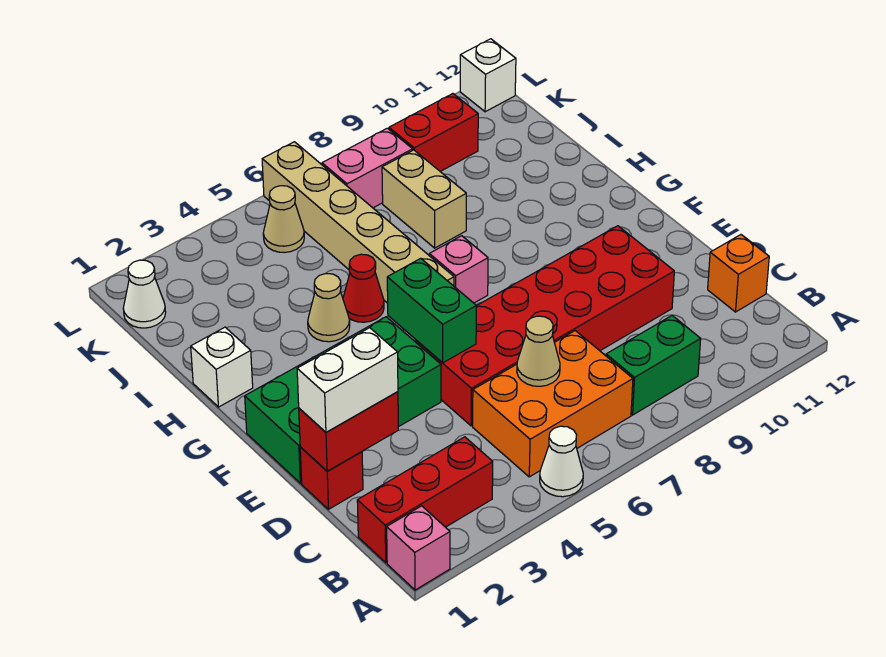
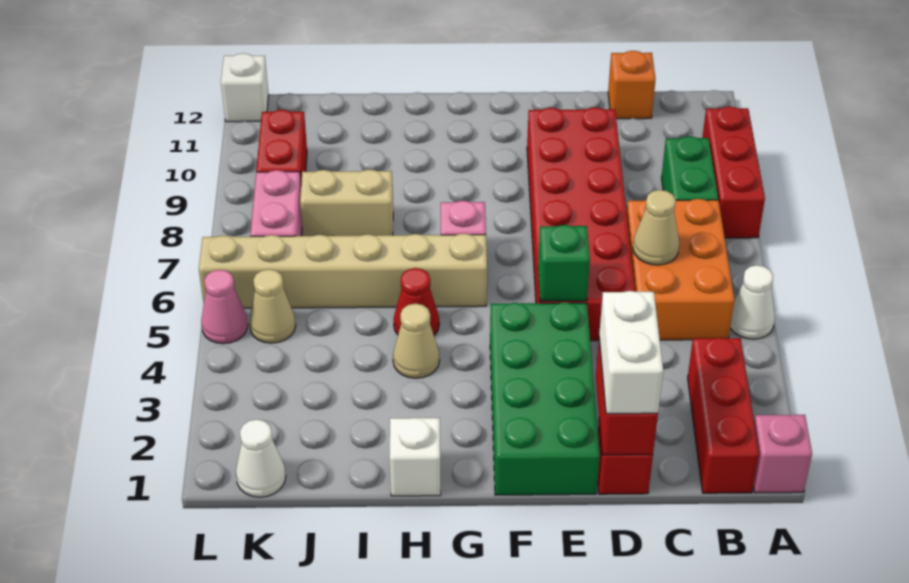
none -> red 1x3 brick [702,106,765,238]
green 1x2 brick [387,258,476,363] -> green 1x1 brick [538,225,590,301]
none -> pink 1x1 cone [201,270,248,344]

